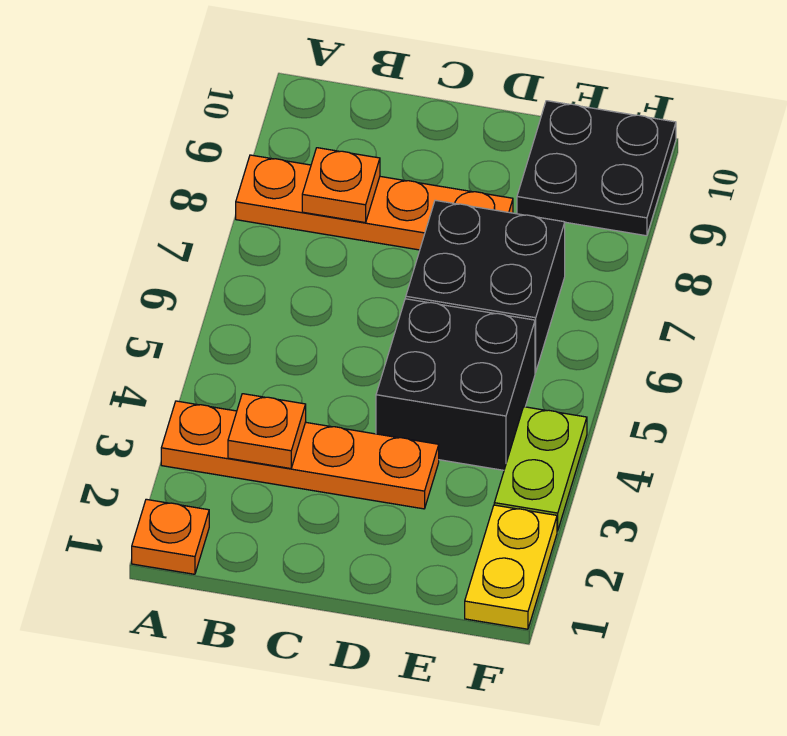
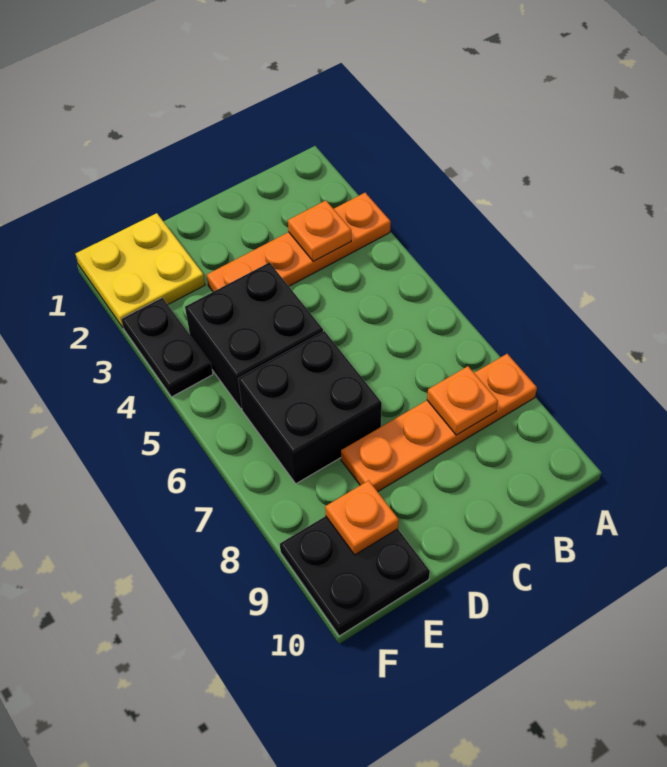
orange 1x1 plate [132,499,209,574] -> orange 1x1 plate moved to [325,481,399,555]
yellow 1x2 plate [465,505,557,629] -> yellow 2x2 plate [76,213,205,327]
lime 1x2 plate [494,407,587,531] -> black 1x2 plate [122,298,213,397]

